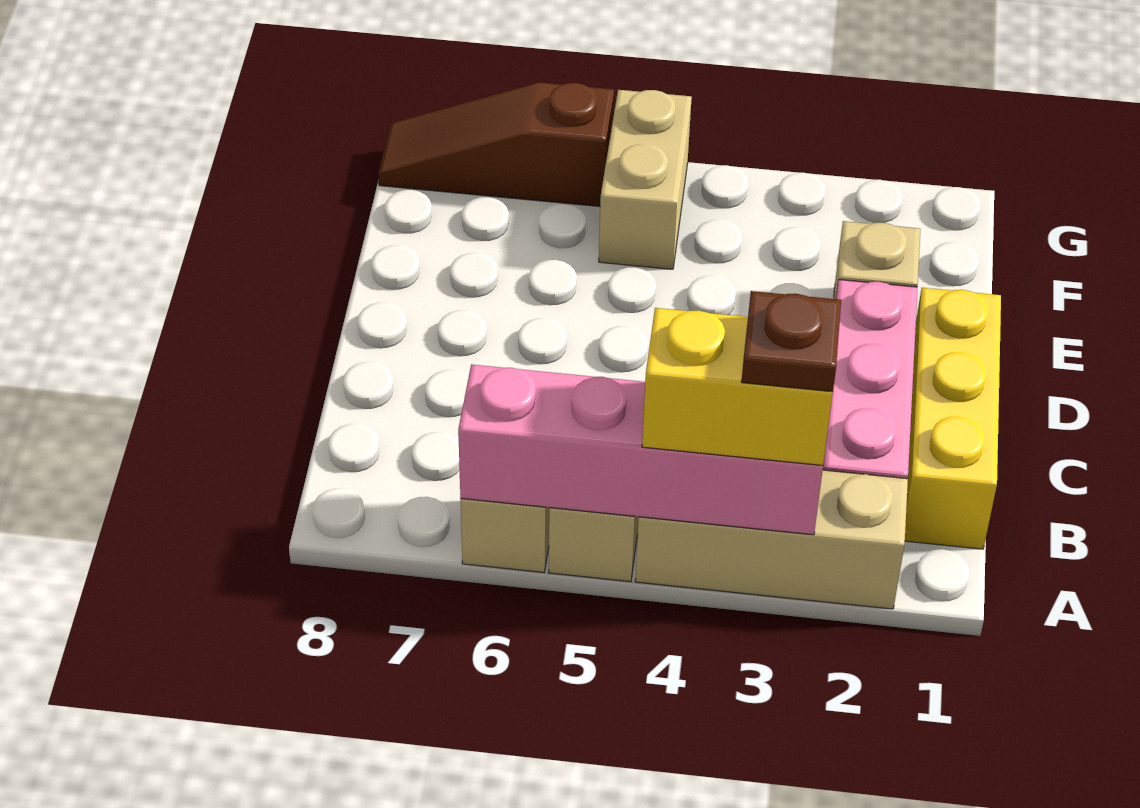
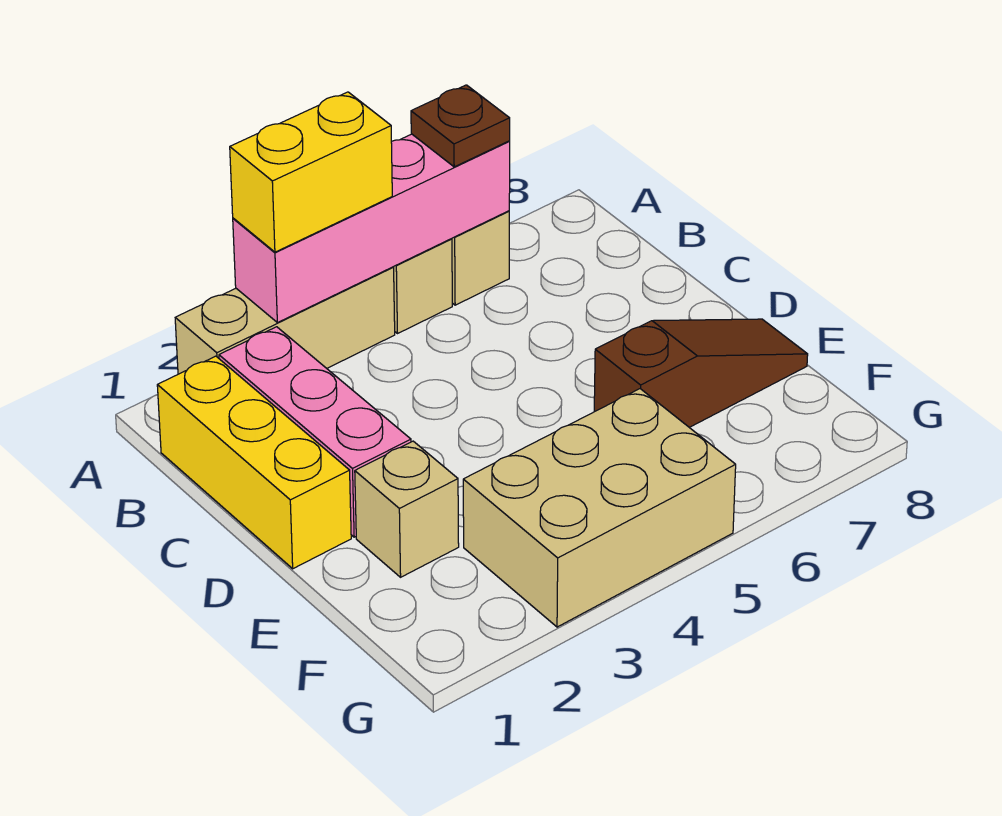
brown 1x1 plate [741,291,841,392] -> brown 1x1 plate moved to [411,85,510,167]
tan 1x2 brick [599,90,692,269] -> tan 2x3 brick [463,389,736,627]
brown 1x3 slope [378,82,614,207] -> brown 1x3 slope moved to [594,319,808,427]

